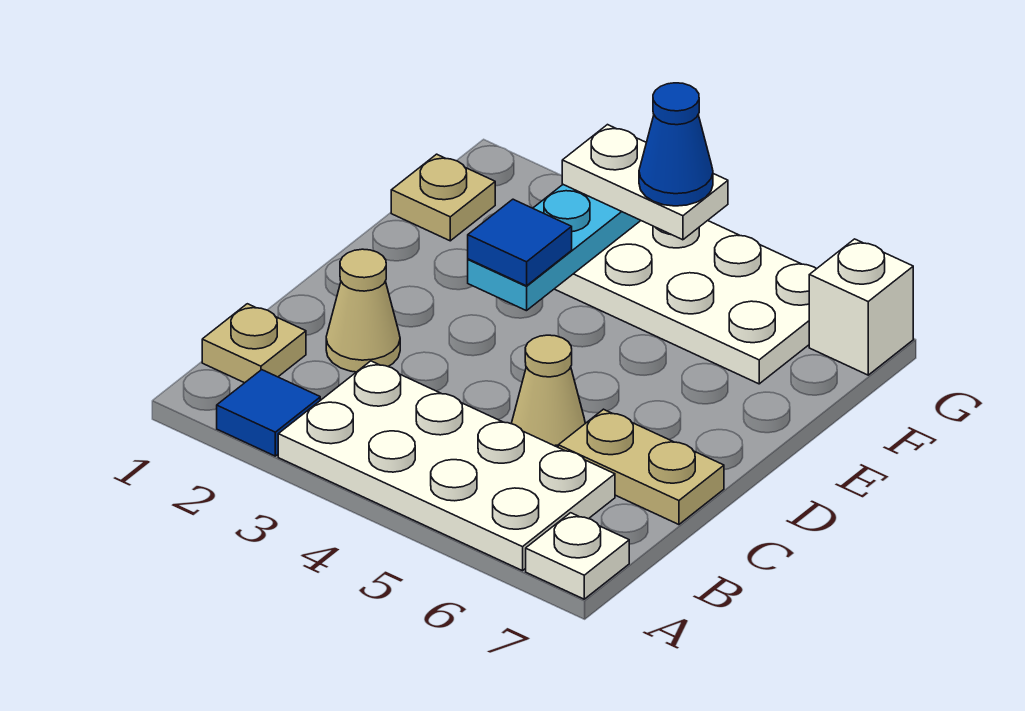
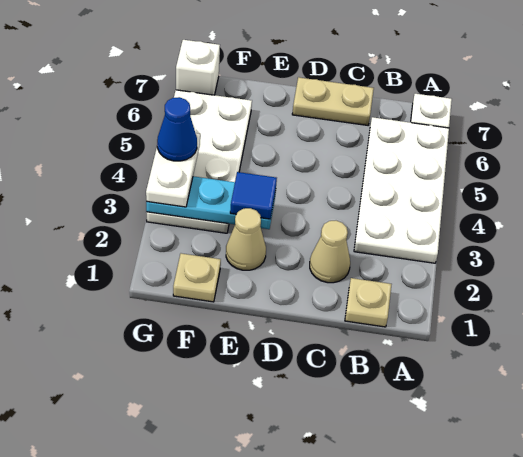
blue 1x1 tile [217,370,320,456] -> none
tan 1x1 cone [512,335,585,447] -> tan 1x1 cone moved to [226,208,266,270]
tan 1x2 plate [558,409,724,525] -> tan 1x2 plate turned to [292,77,374,125]

